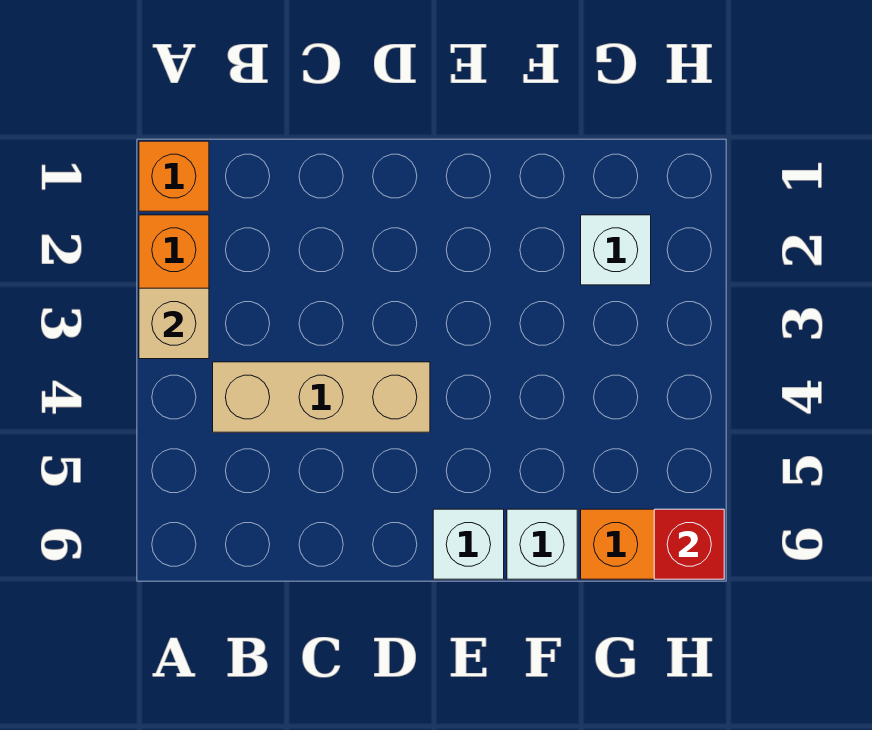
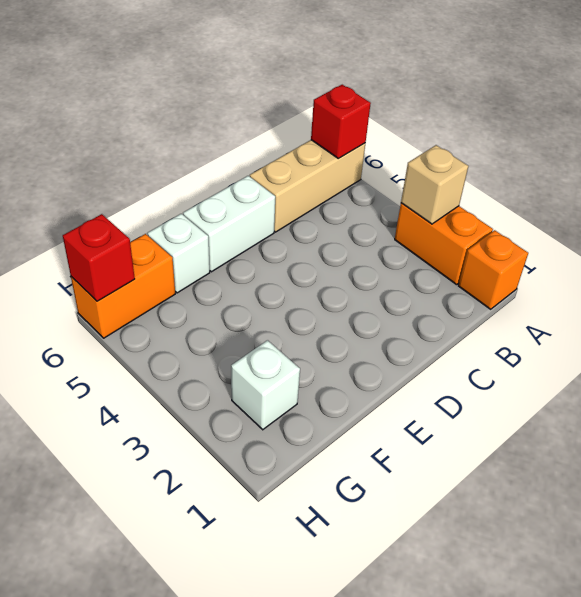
none -> red 1x1 brick [311,85,371,159]
tan 1x3 brick [213,362,430,432] -> tan 1x3 brick moved to [250,140,365,232]
white 1x1 brick [433,509,504,579] -> white 1x2 brick [183,176,275,272]

